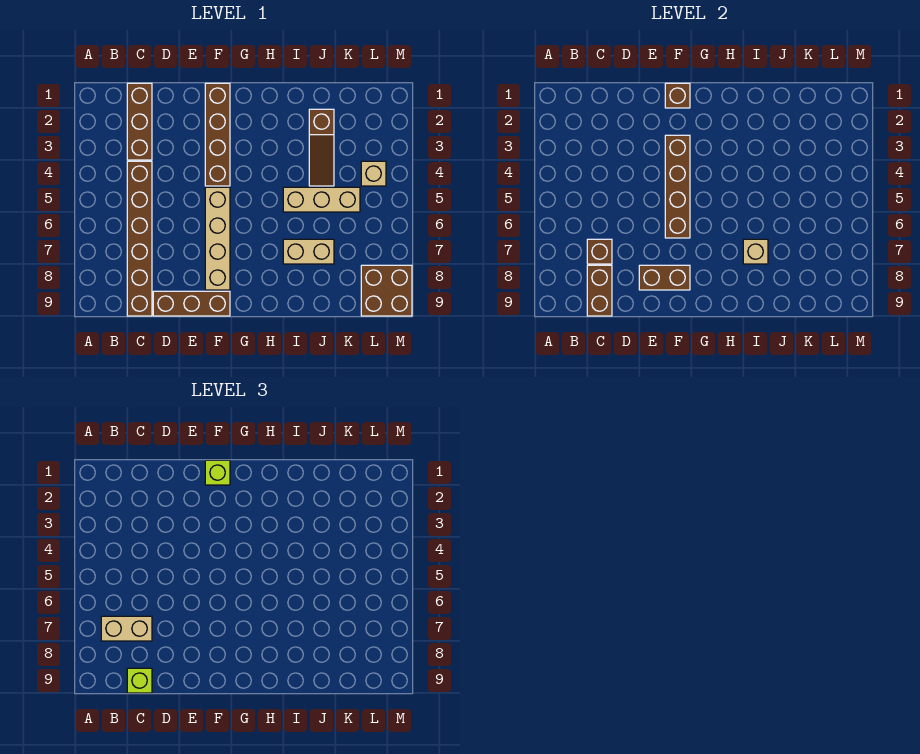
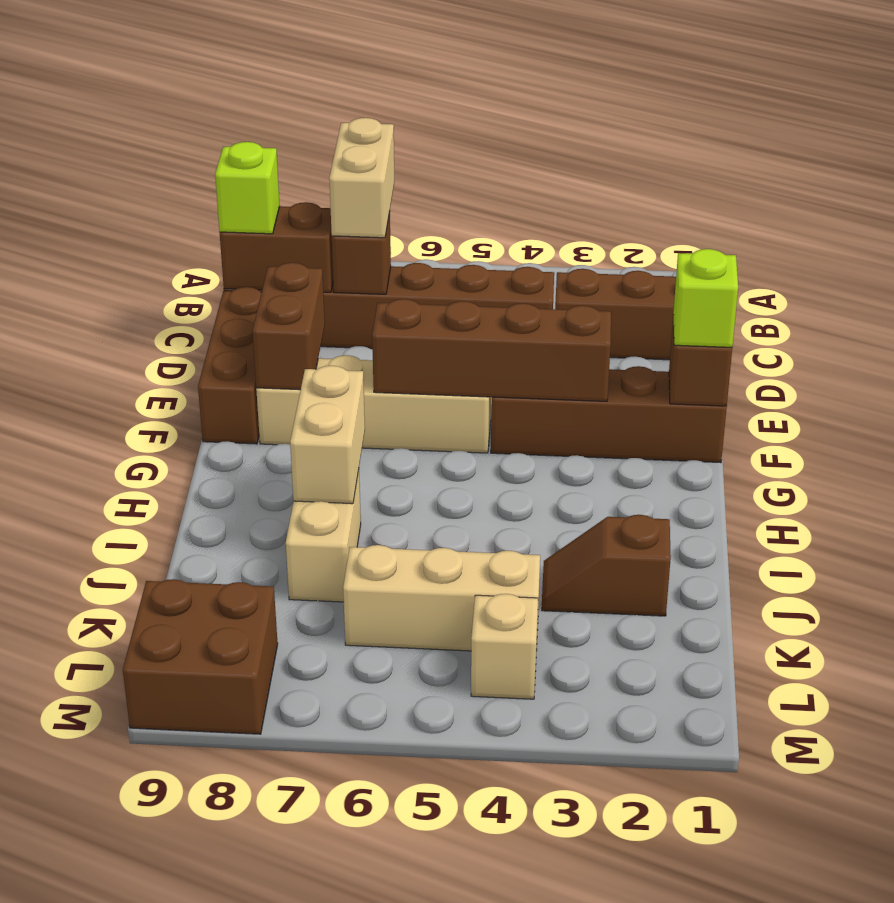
tan 1x3 brick [283,187,360,212] -> tan 1x3 brick turned to [343,545,540,651]
tan 1x1 brick [743,239,768,264] -> tan 1x2 brick [290,366,365,504]
brown 1x3 slope [309,109,334,186] -> brown 1x2 slope [542,515,671,616]

